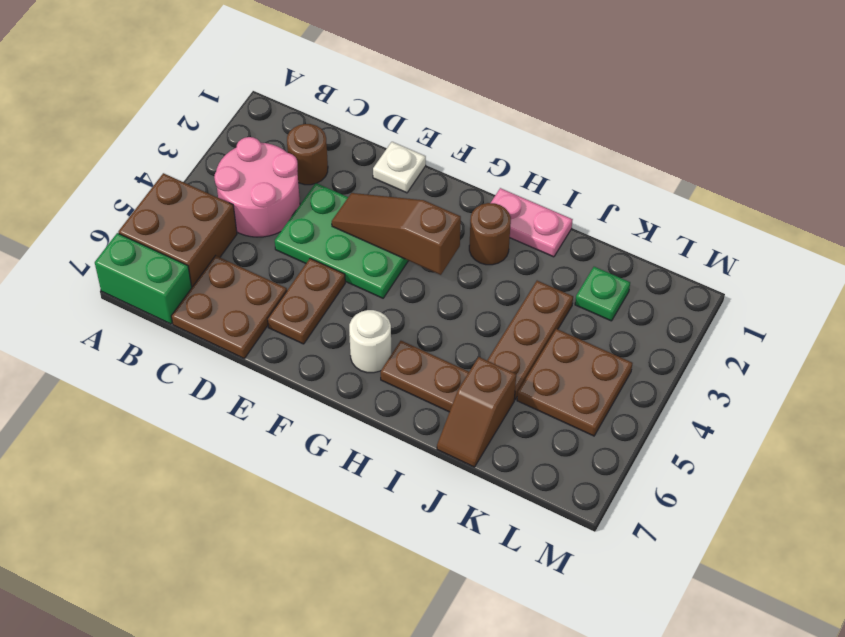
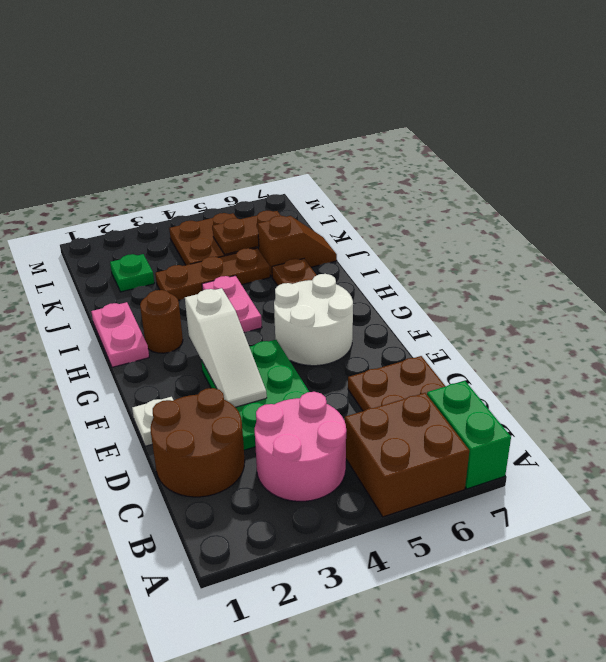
brown 1x1 round brick [287,124,328,185] -> brown 2x2 round brick [151,388,245,497]
brown 1x3 slope [332,193,461,275] -> white 1x3 slope [185,288,267,407]
brown 1x2 plate [268,258,345,344] -> brown 1x2 plate moved to [213,211,281,254]
white 1x1 round brick [349,310,391,373] -> white 2x2 round brick [274,274,353,366]
none -> pink 1x2 plate [202,276,262,332]

